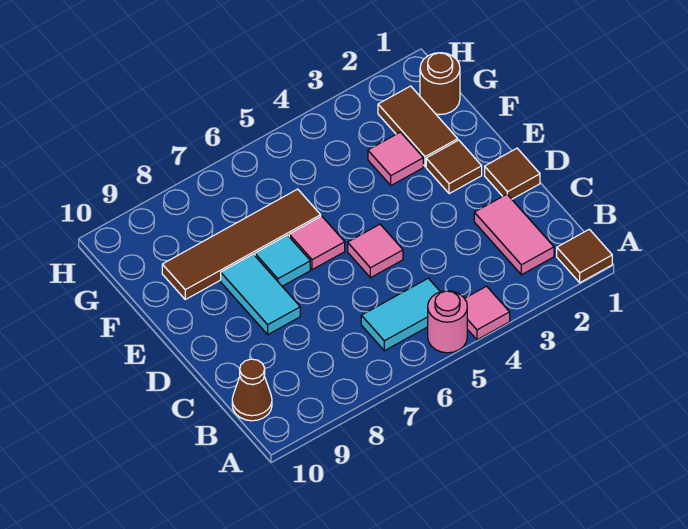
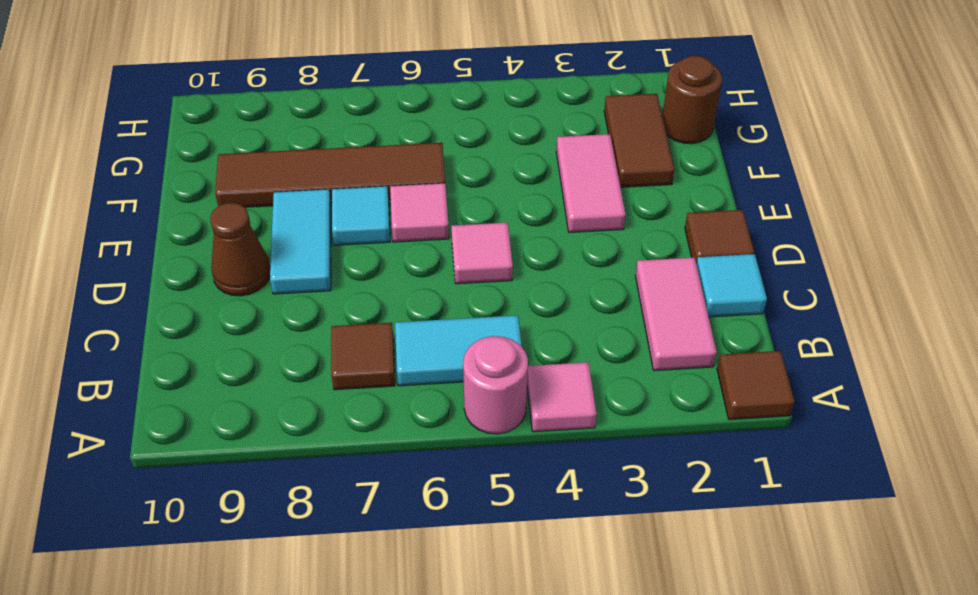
brown 1x1 cone [232,359,272,421] -> brown 1x1 cone moved to [210,203,270,296]
none -> cyan 1x1 tile [697,254,767,317]
brown 1x1 tile [426,140,482,194] -> brown 1x1 tile moved to [331,323,395,390]
pink 1x1 tile [368,132,423,185] -> pink 1x2 tile [556,134,626,232]

